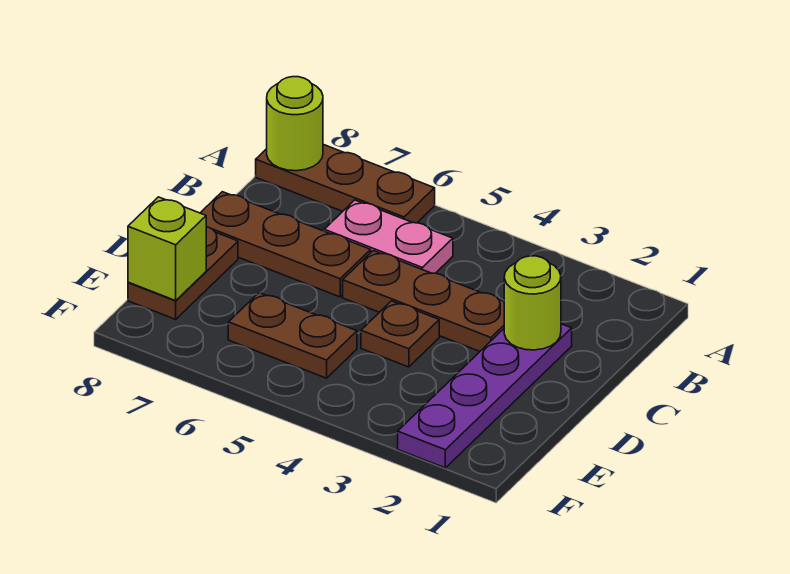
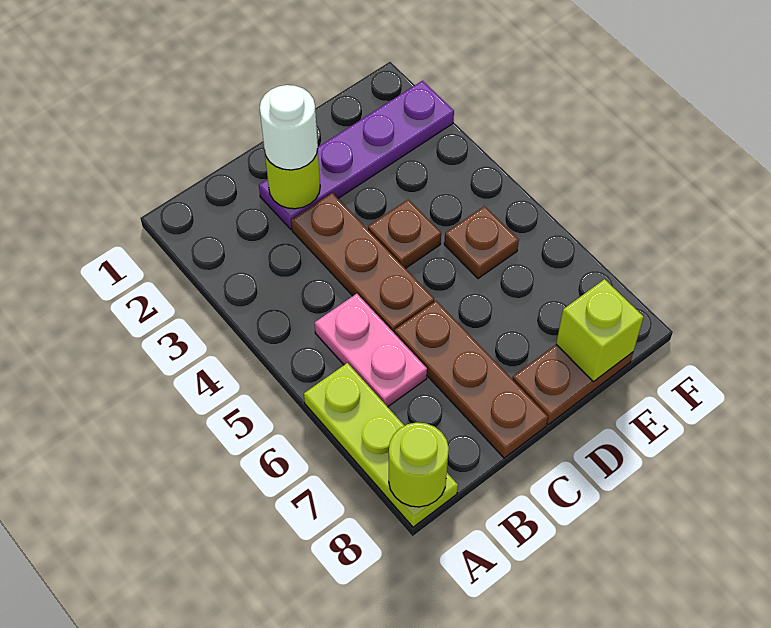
brown 1x3 plate [256,144,435,223] -> lime 1x3 plate [304,363,458,527]
none -> white 1x1 round brick [260,85,318,170]
brown 1x2 plate [228,293,357,378] -> brown 1x1 plate [444,206,519,279]

